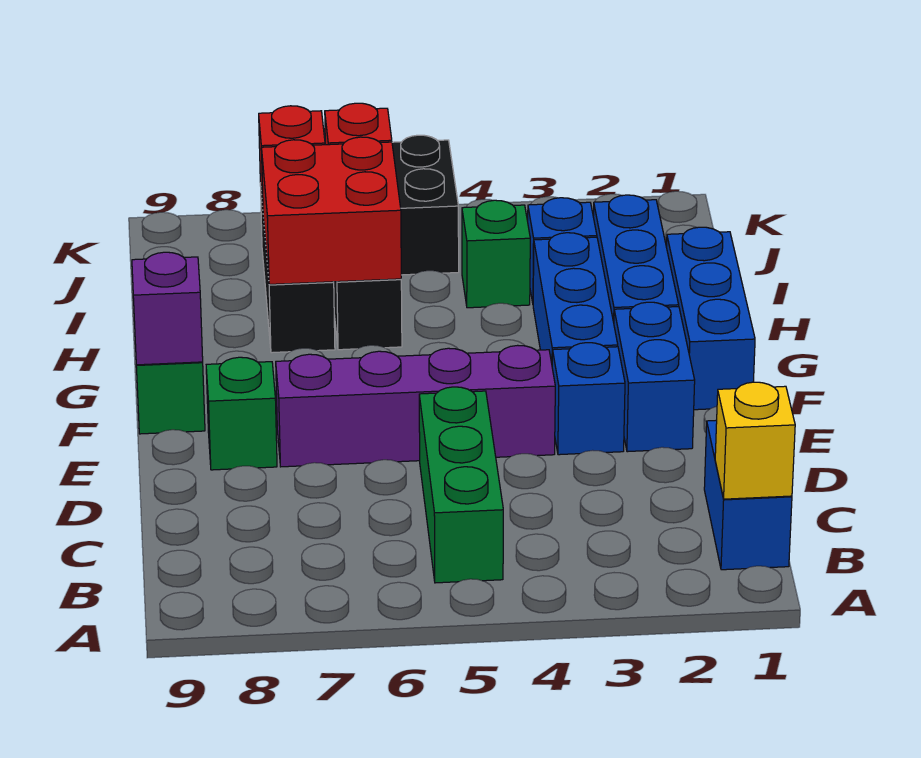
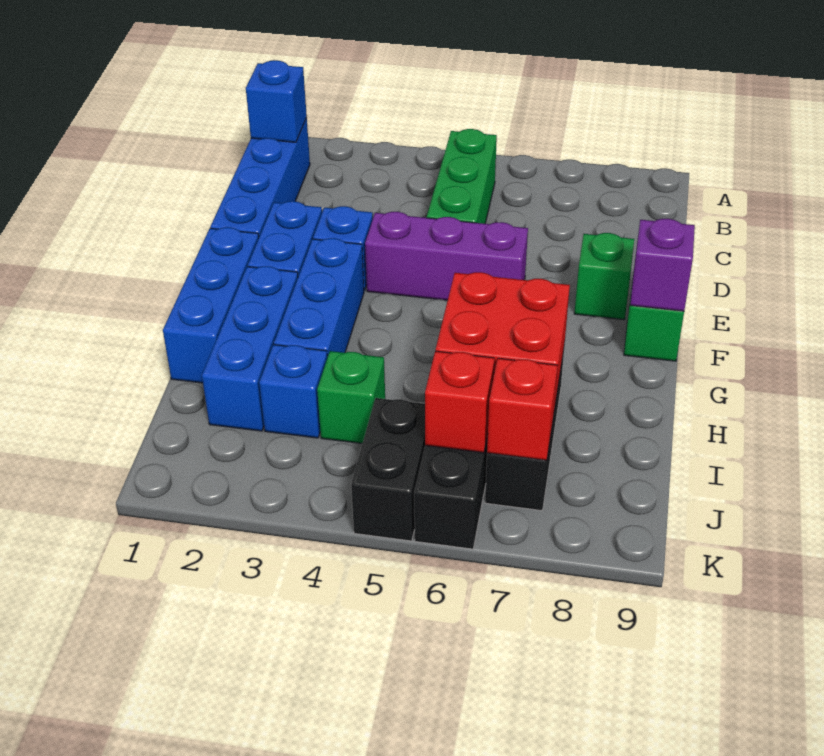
blue 1x2 brick [704,420,792,570] -> blue 1x4 brick [210,118,310,236]
yellow 1x1 brick [715,382,795,499] -> blue 1x1 brick [246,60,307,142]
purple 1x4 brick [276,345,555,467] -> purple 1x3 brick [365,212,528,300]

